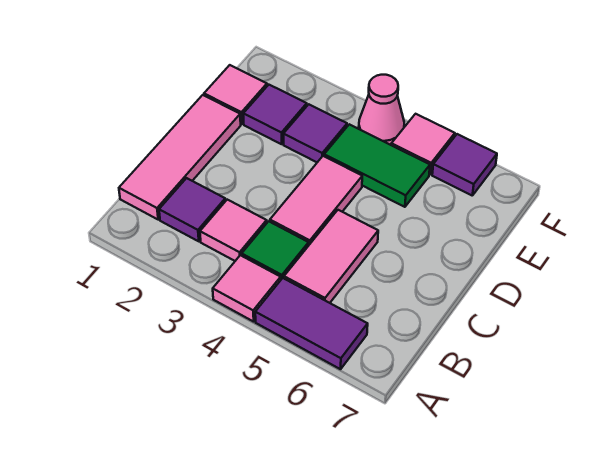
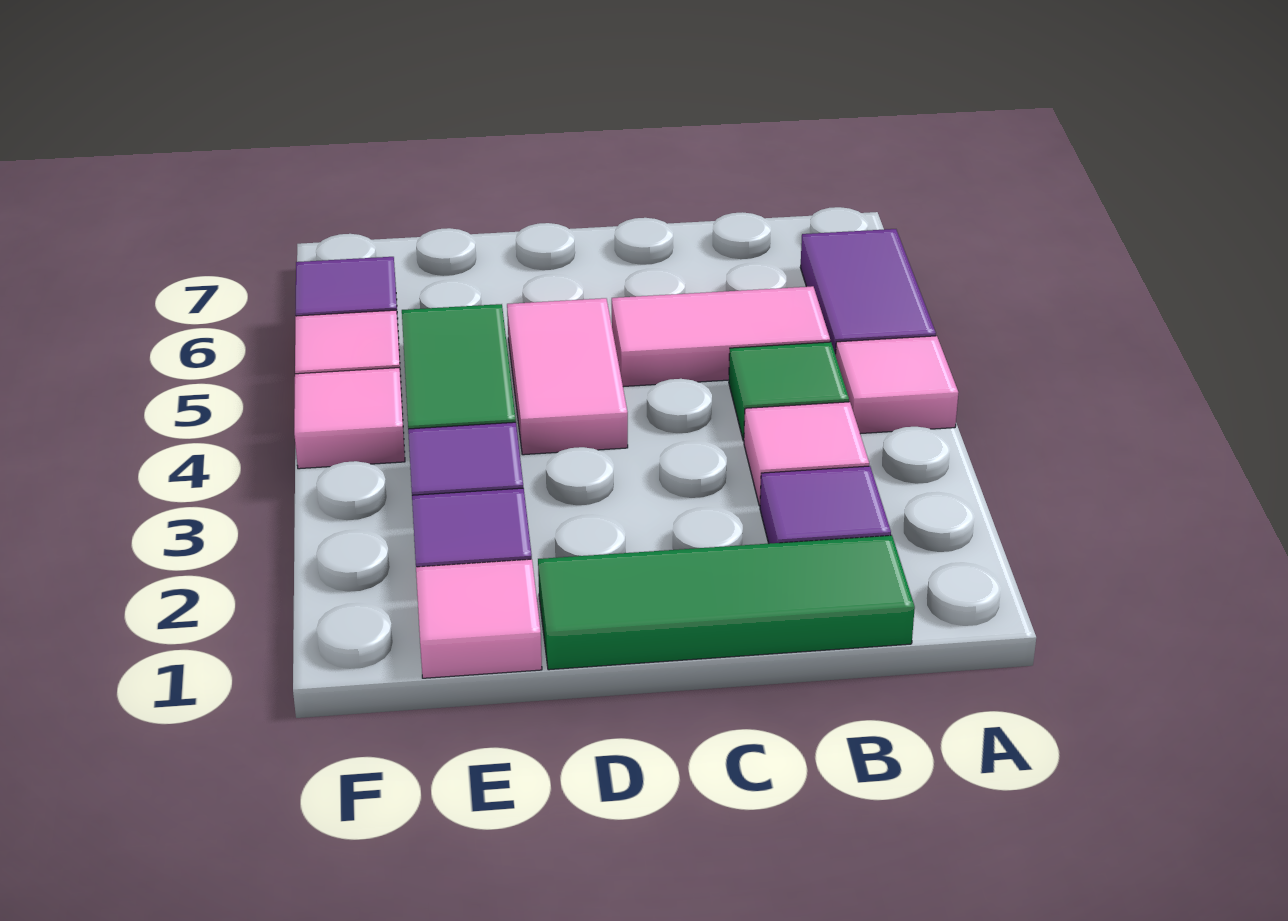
pink 1x3 tile [119,95,241,219] -> green 1x3 tile [538,535,915,670]
pink 1x2 tile [270,156,362,245] -> pink 1x2 tile turned to [507,298,628,455]
pink 1x1 cone [359,75,404,145] -> pink 1x1 tile [294,368,405,469]

